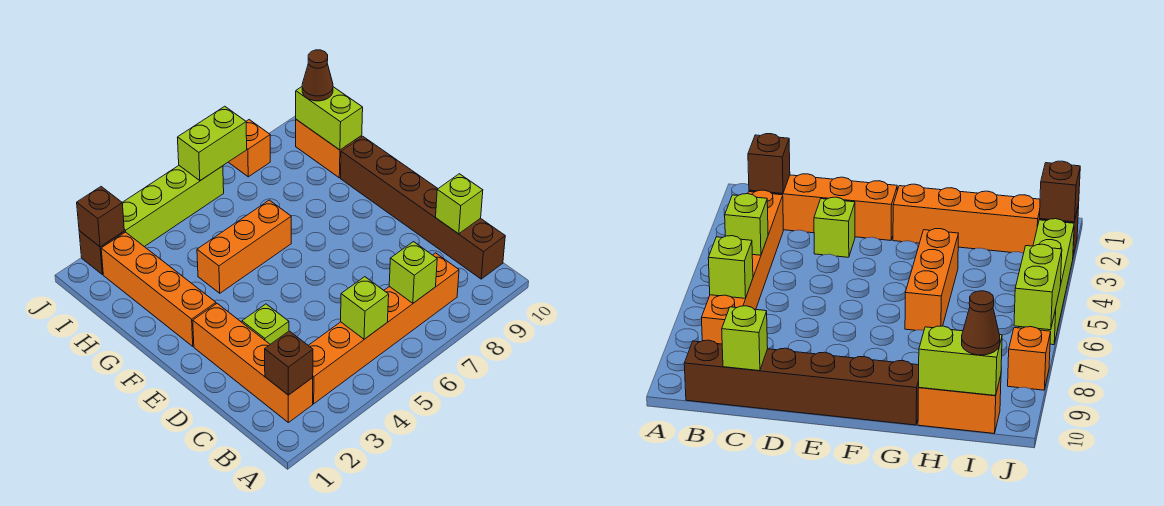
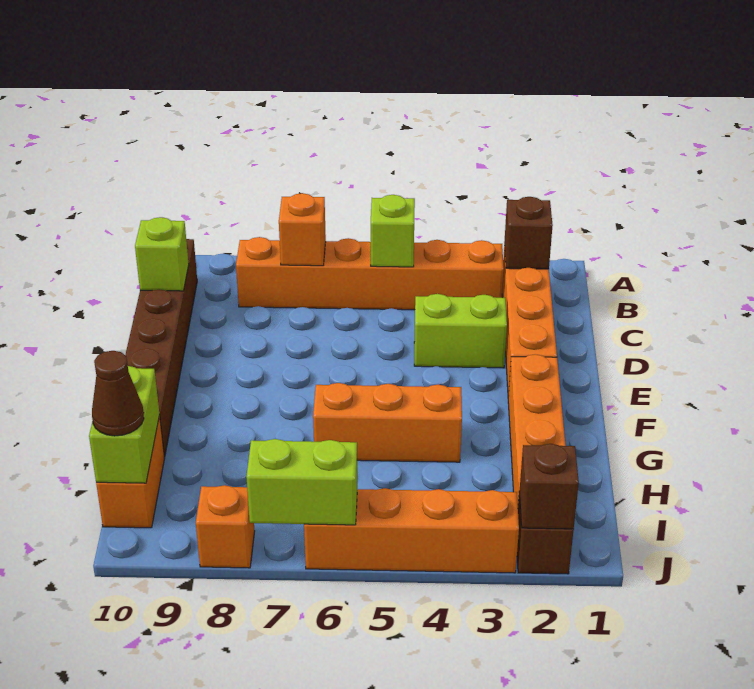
lime 1x1 brick [389,242,437,303] -> orange 1x1 brick [279,193,326,266]
lime 1x1 brick [242,304,289,344] -> lime 1x2 brick [414,294,507,368]
lime 1x4 brick [122,166,224,247] -> orange 1x4 brick [304,488,519,573]

